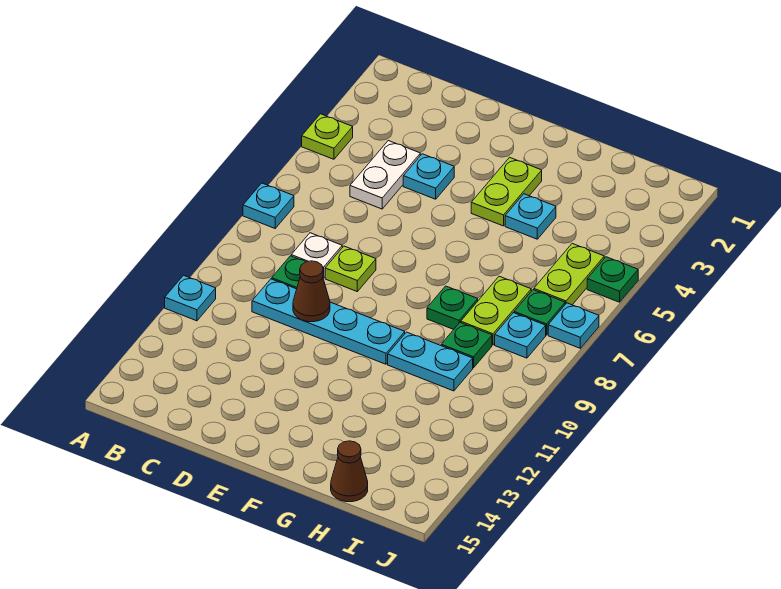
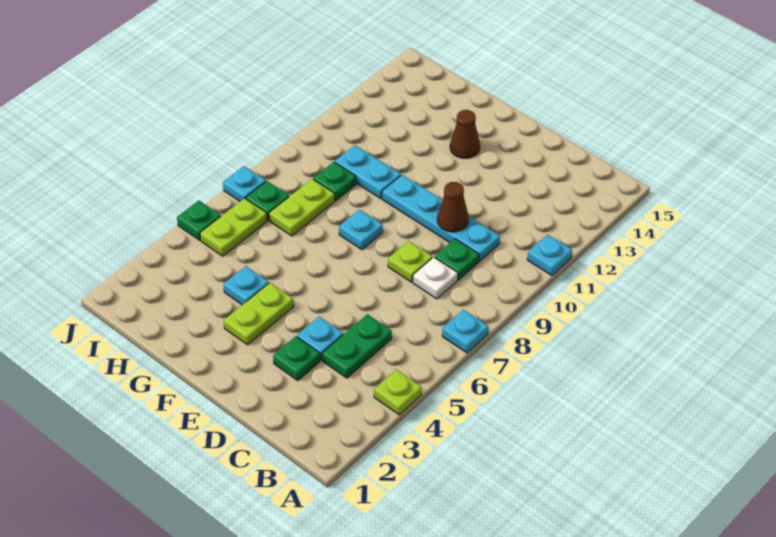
white 1x2 plate [350,141,420,209] -> green 1x2 plate [322,314,392,378]
green 1x1 plate [427,286,478,329] -> green 1x1 plate moved to [273,336,320,380]
brown 1x1 cone [331,441,368,502] -> brown 1x1 cone moved to [450,110,480,158]
cyan 1x1 plate [495,313,546,358] -> cyan 1x1 plate moved to [339,209,383,250]

